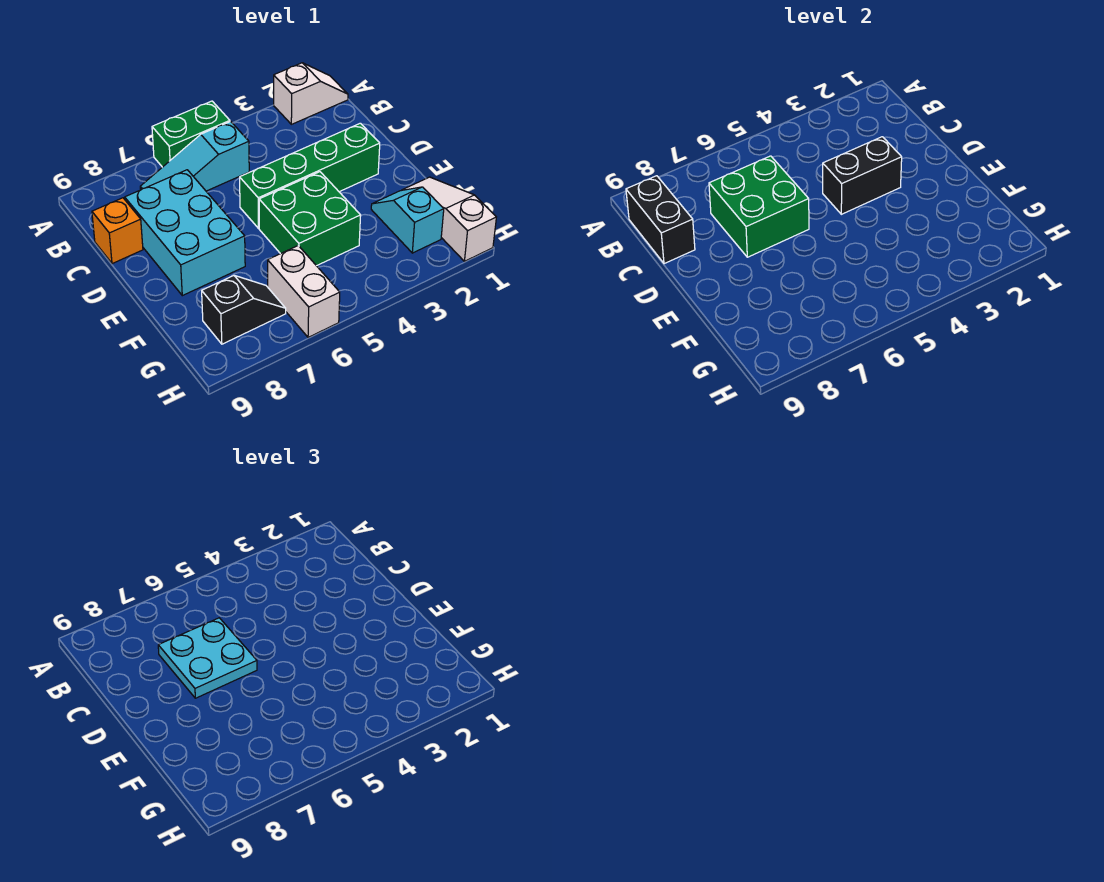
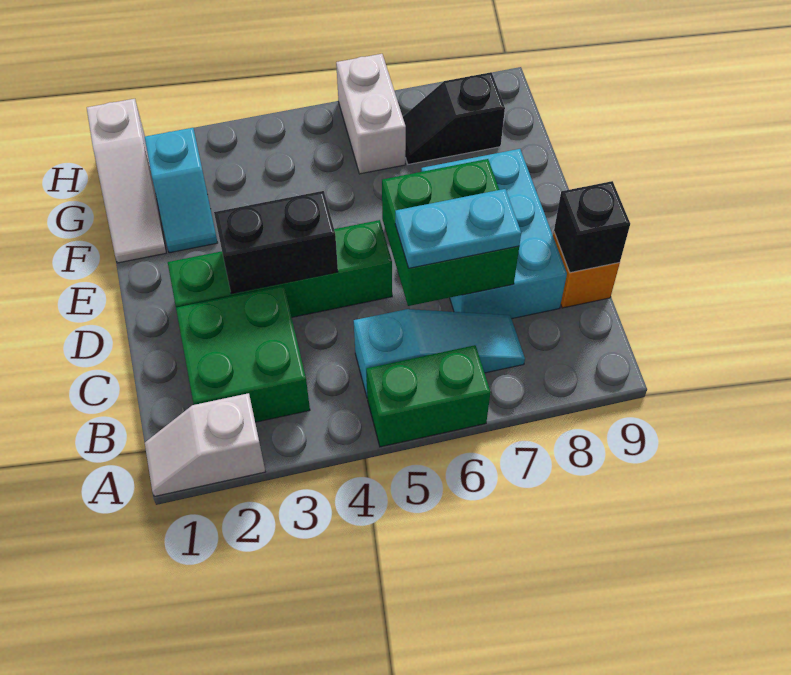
black 1x2 brick [626,176,695,264] -> black 1x1 brick [554,181,630,273]
cyan 2x2 plate [158,618,257,698] -> cyan 1x2 plate [395,189,521,268]
green 2x2 brick [259,172,361,266] -> green 2x2 brick moved to [176,286,310,422]

